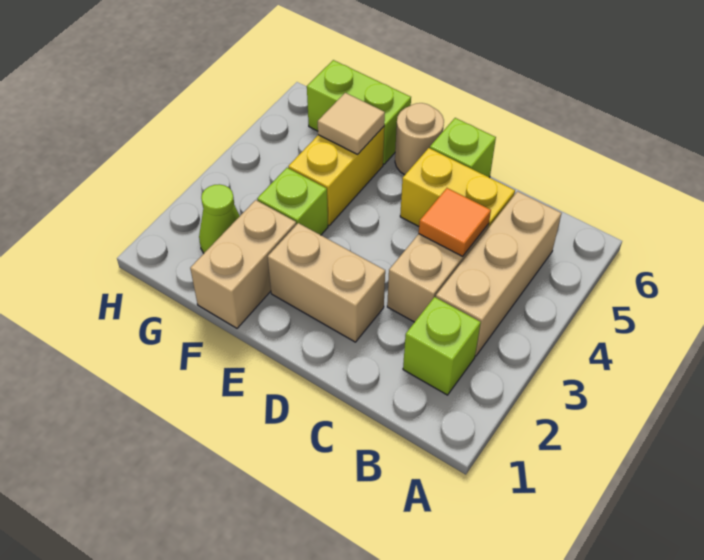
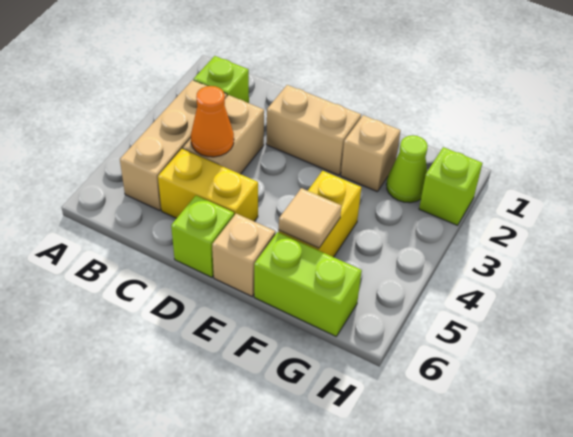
orange 1x1 tile [419,188,491,256] -> orange 1x1 cone [191,86,234,157]
tan 1x1 round brick [395,103,444,175] -> tan 1x1 brick [212,214,275,296]
tan 1x2 brick [190,200,296,328] -> tan 1x1 brick [341,115,401,192]
lime 1x1 brick [257,168,328,235] -> lime 1x1 brick moved to [419,147,482,225]

